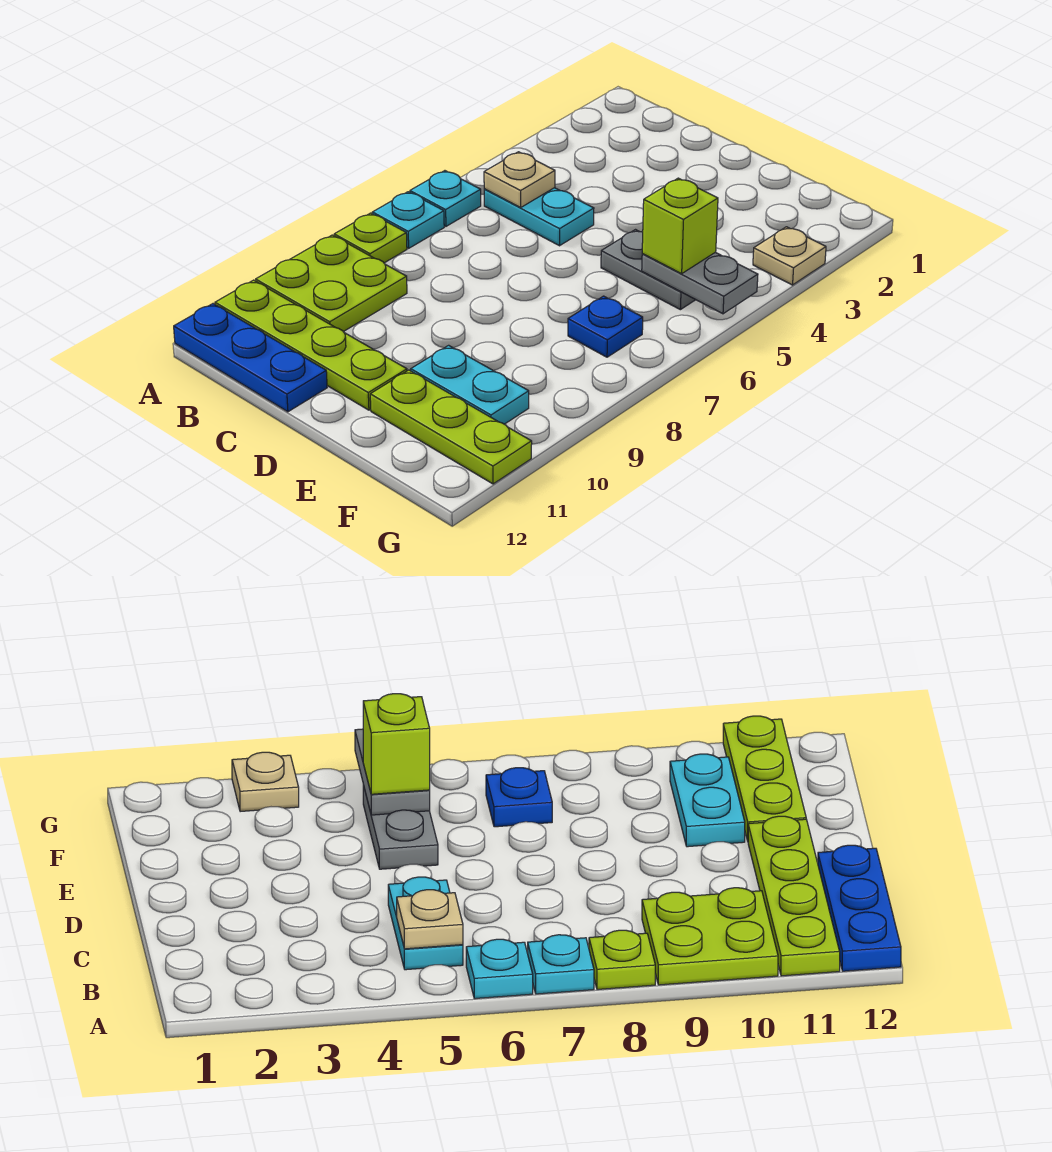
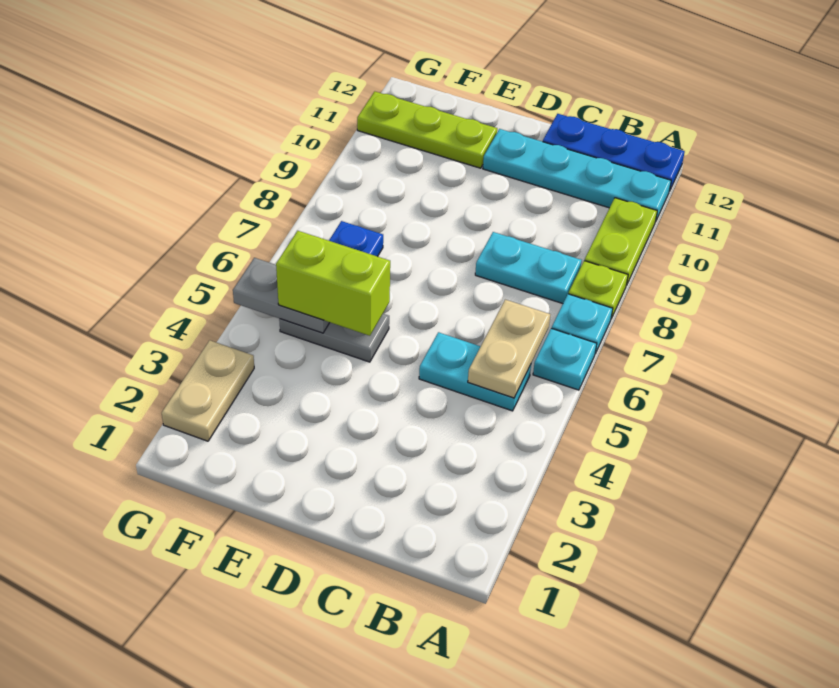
lime 2x2 plate [256,235,407,332] -> lime 1x2 plate [585,198,657,285]
lime 1x4 plate [215,280,407,410] -> cyan 1x4 plate [483,129,671,222]
tan 1x1 plate [484,152,555,208] -> tan 1x2 plate [468,300,550,398]
cyan 1x2 plate [411,345,529,424] -> cyan 1x2 plate moved to [475,232,582,304]
lime 1x1 brick [642,178,718,274] -> lime 1x2 brick [276,231,390,336]
tan 1x1 plate [753,227,826,285] -> tan 1x2 plate [162,340,254,441]

